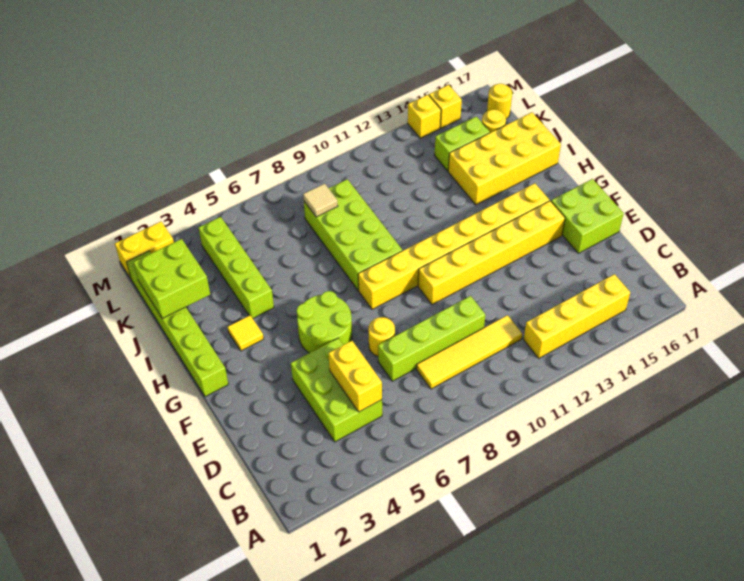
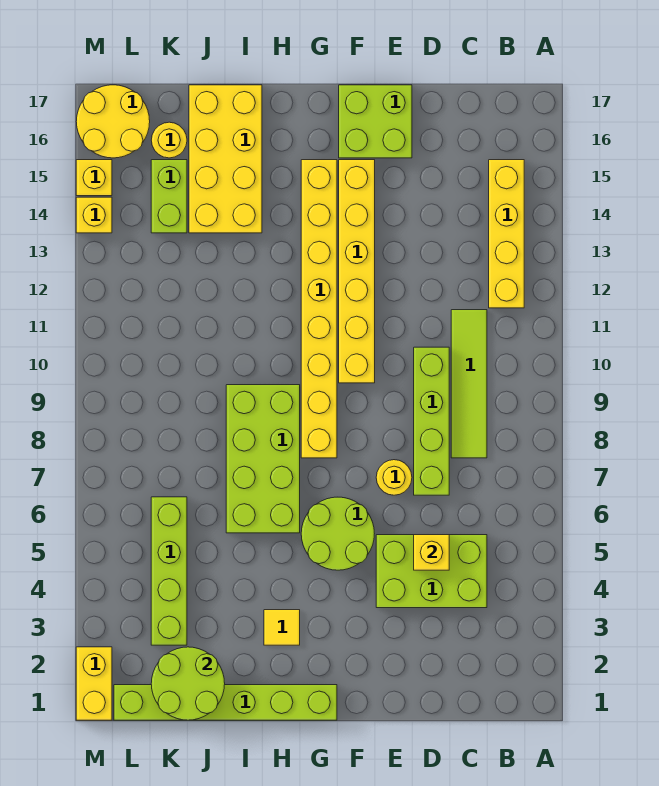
yellow 1x2 brick [328,341,382,412] -> yellow 1x1 brick [414,535,449,570]
yellow 1x4 tile [417,315,522,389] -> lime 1x4 tile [451,310,487,458]
lime 2x4 brick [304,179,402,290] -> lime 2x4 brick turned to [226,385,300,533]
lime 1x4 brick [198,217,274,318] -> lime 1x4 brick turned to [151,497,187,645]
lime 2x2 brick [133,239,210,318] -> lime 2x2 round brick [151,647,225,720]
tan 1x1 tile [303,184,338,217] -> none
yellow 1x1 round brick [487,84,512,119] -> yellow 2x2 round brick [76,85,150,158]

